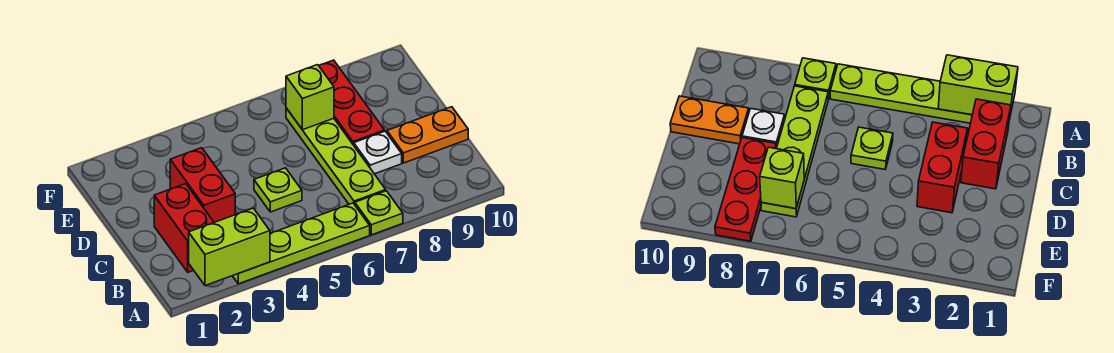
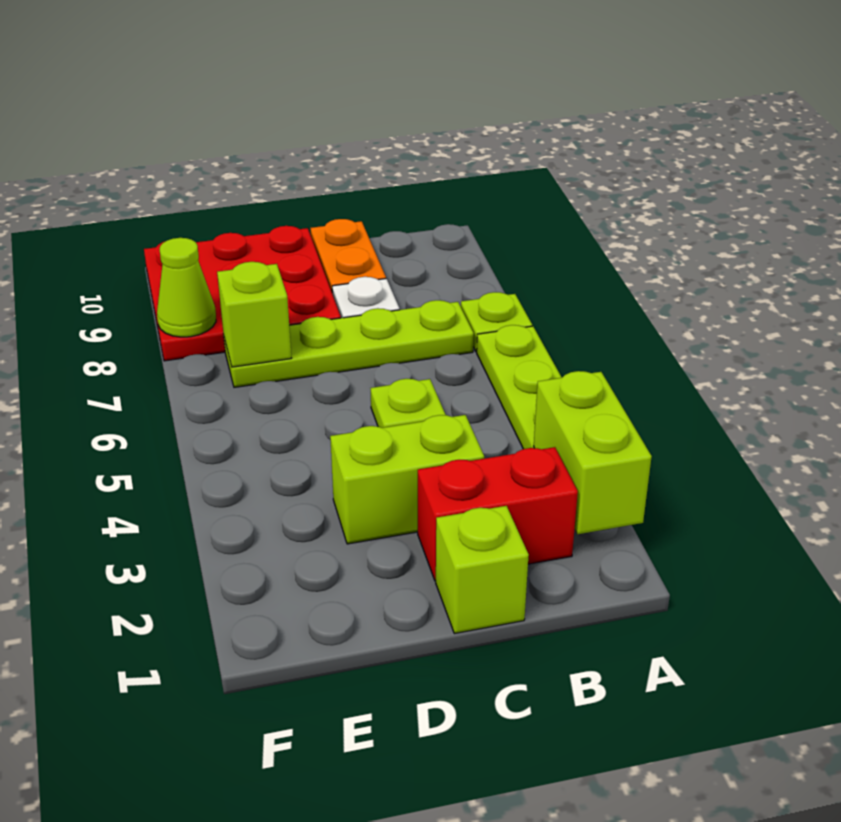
none -> lime 1x1 brick [436,506,529,634]
red 1x2 brick [170,148,235,222] -> lime 1x2 brick [330,415,484,544]
red 1x3 plate [319,60,385,145] -> red 3x3 plate [144,226,341,361]
none -> lime 1x1 cone [157,238,216,337]

